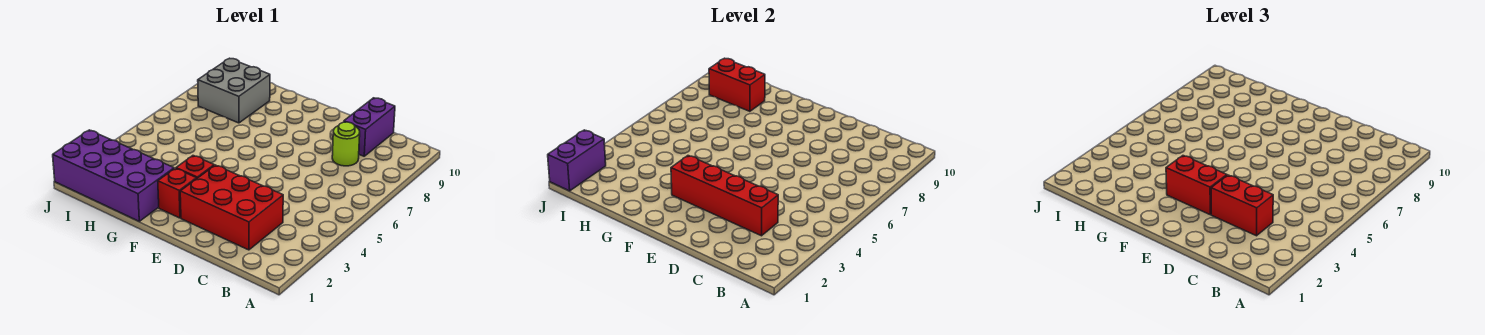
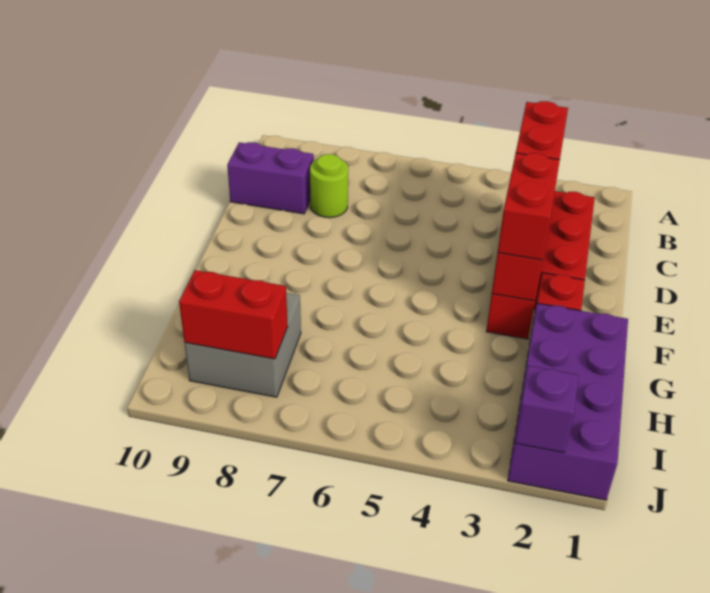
red 1x2 brick [709,58,765,111] -> red 1x2 brick turned to [179,270,288,359]
purple 1x2 brick [548,130,606,191] -> purple 1x1 brick [515,366,578,453]

